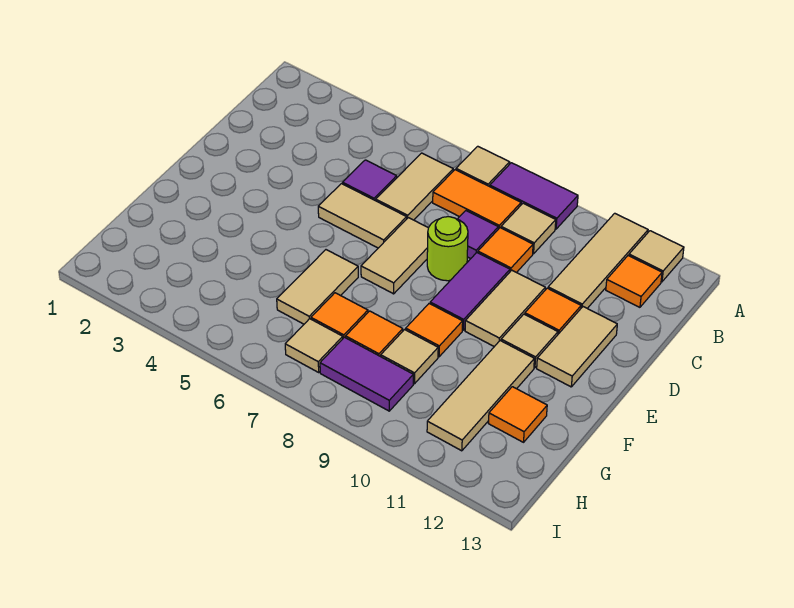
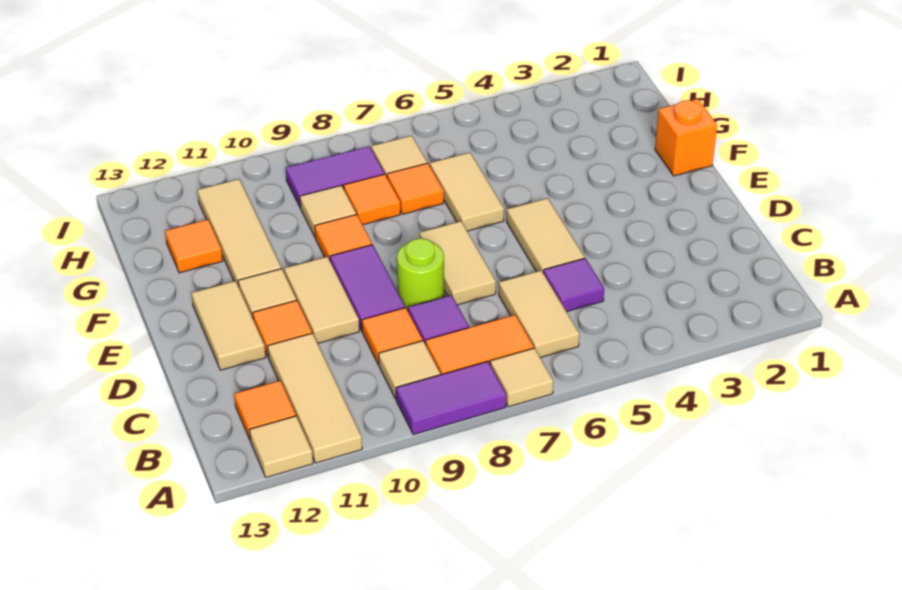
tan 1x2 tile [318,184,407,248] -> tan 1x2 tile turned to [507,198,585,272]
none -> orange 1x1 brick [655,99,717,176]

